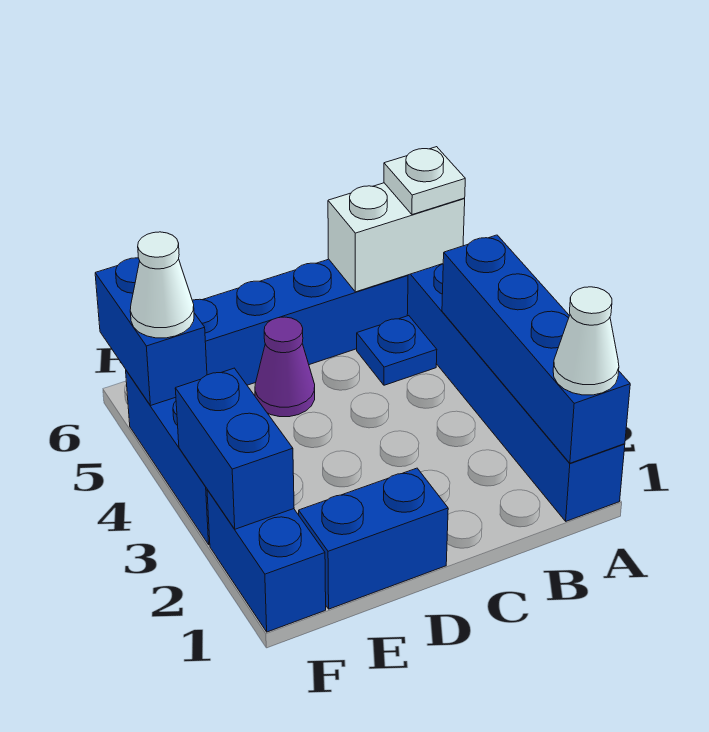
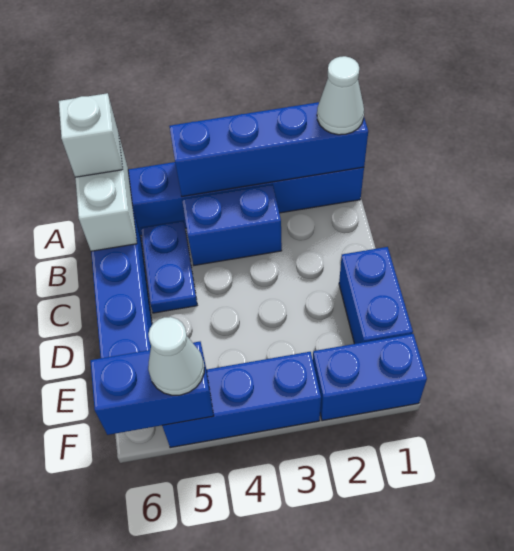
white 1x1 plate [384,147,465,215] -> white 1x1 brick [59,93,123,177]
blue 1x1 plate [357,316,437,385] -> blue 1x2 plate [141,220,197,313]
purple 1x1 cone [255,317,315,417] -> none
blue 1x2 brick [175,368,294,529] -> blue 1x2 brick moved to [182,184,282,265]

